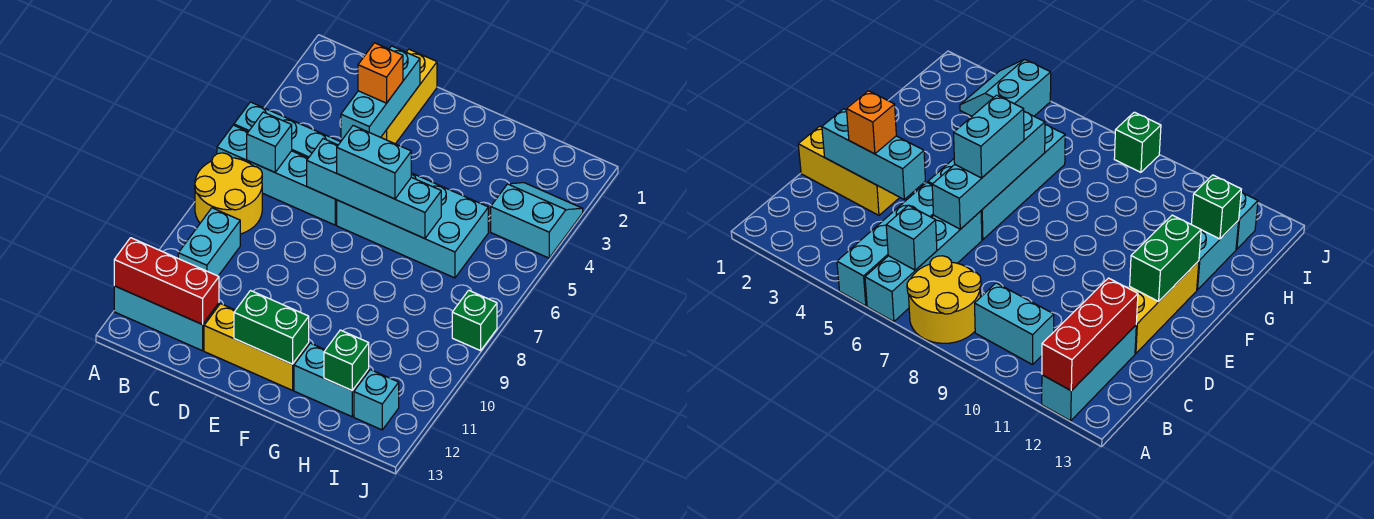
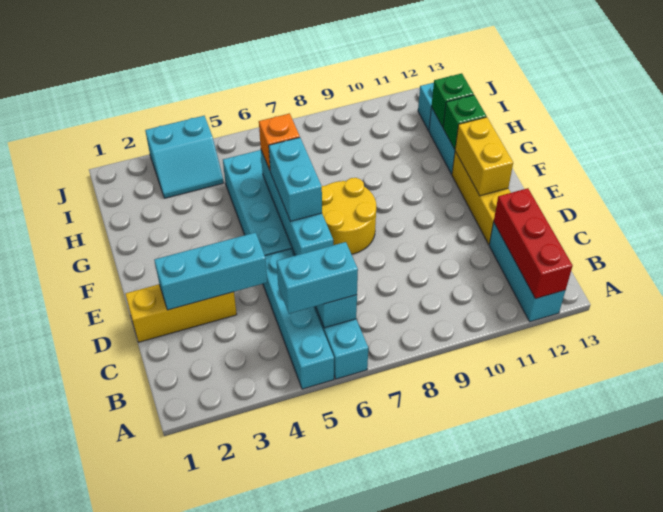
yellow 2x2 round brick [195,153,262,234] -> yellow 2x2 round brick moved to [322,178,376,254]
cyan 1x2 brick [178,208,240,276] -> cyan 1x2 brick moved to [277,242,358,314]
orange 1x1 brick [358,43,403,103] -> orange 1x1 brick moved to [259,113,300,170]
green 1x2 brick [234,291,309,364] -> yellow 1x2 brick [455,117,513,196]
cyan 2x2 slope [491,183,583,258] -> cyan 2x2 slope turned to [145,116,224,198]
green 1x1 brick [452,290,497,351] -> green 1x1 brick moved to [443,95,486,149]

